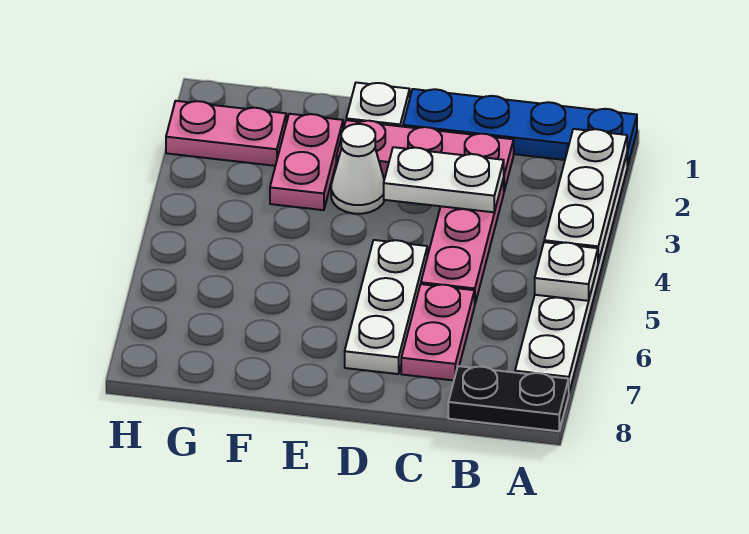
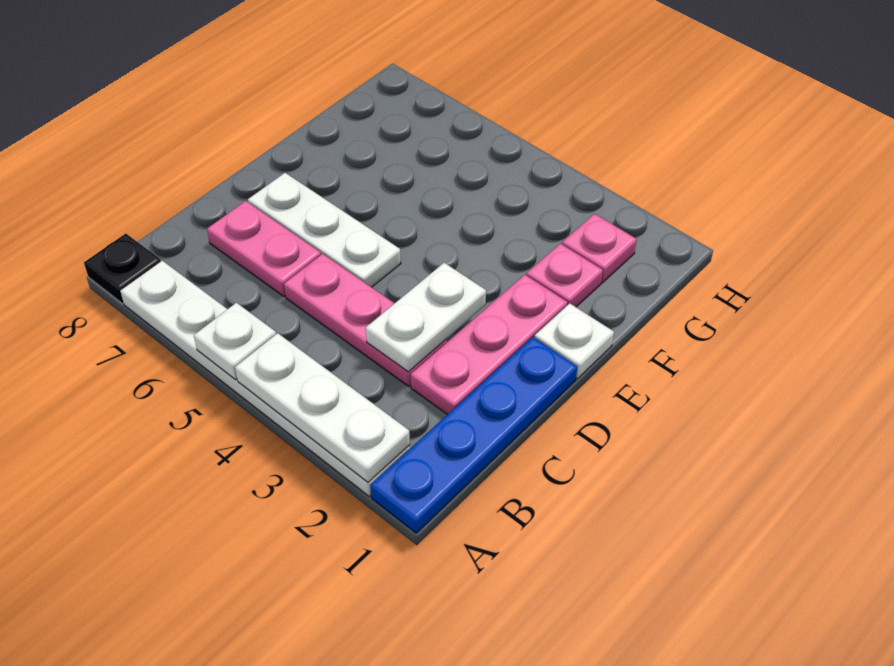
black 1x2 plate [448,366,569,431] -> black 1x1 plate [84,234,161,304]
white 1x1 cone [331,124,385,214] -> none
pink 1x2 plate [270,114,343,210] -> pink 1x1 plate [526,244,603,307]
pink 1x2 plate [166,101,286,166] -> pink 1x1 plate [562,214,637,283]

